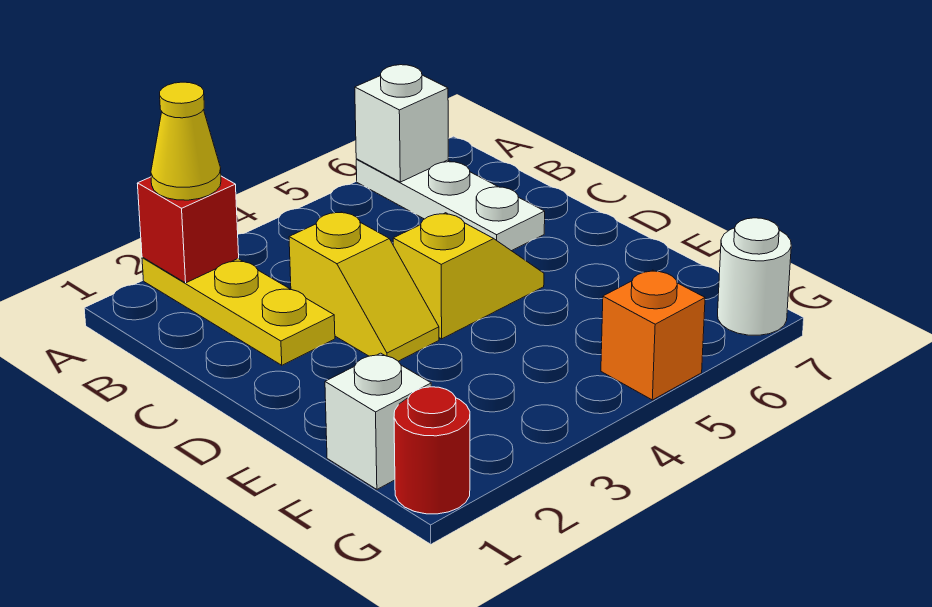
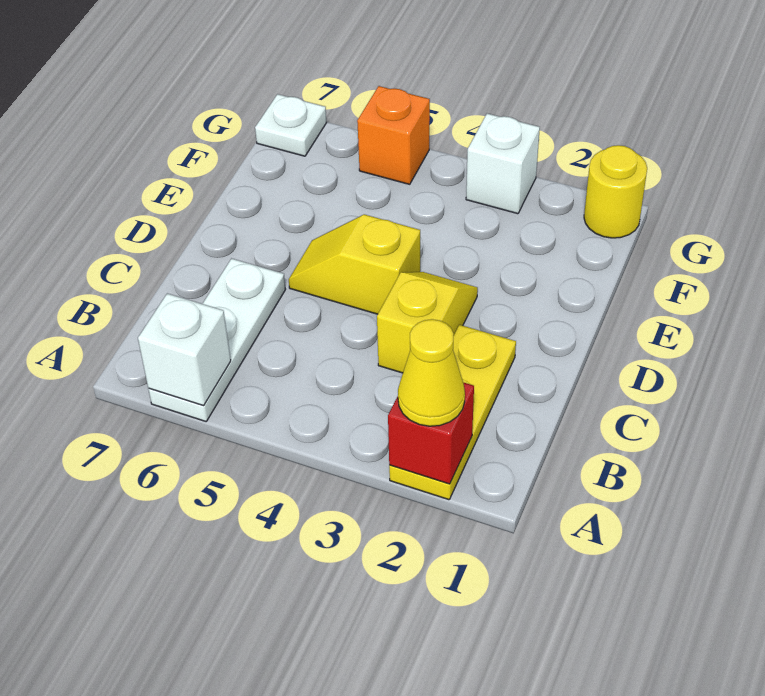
white 1x1 brick [325,353,431,489] -> white 1x1 brick moved to [466,114,540,214]
red 1x1 round brick [394,387,470,514] -> yellow 1x1 round brick [584,145,647,238]
white 1x1 round brick [718,218,791,335] -> white 1x1 plate [255,94,326,156]

